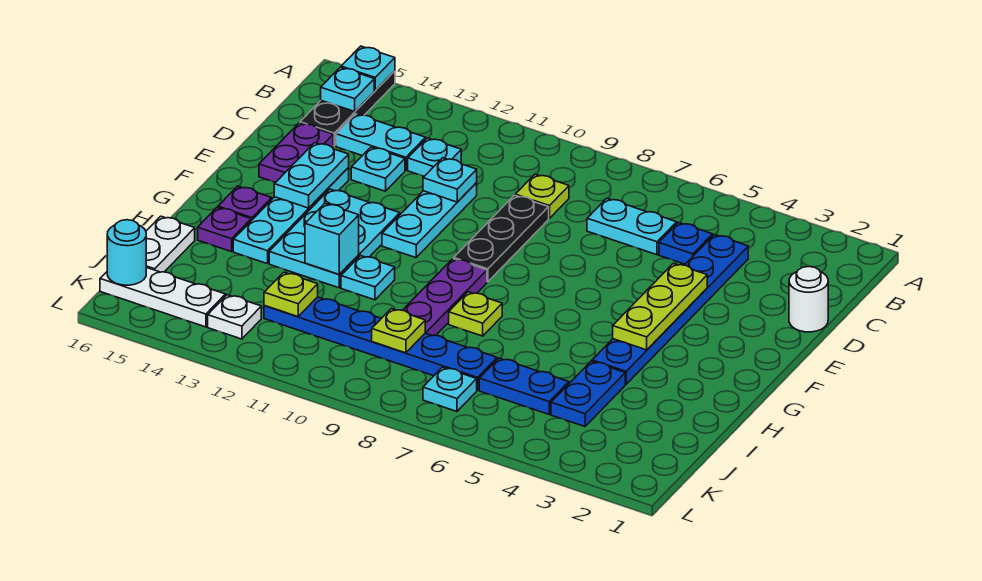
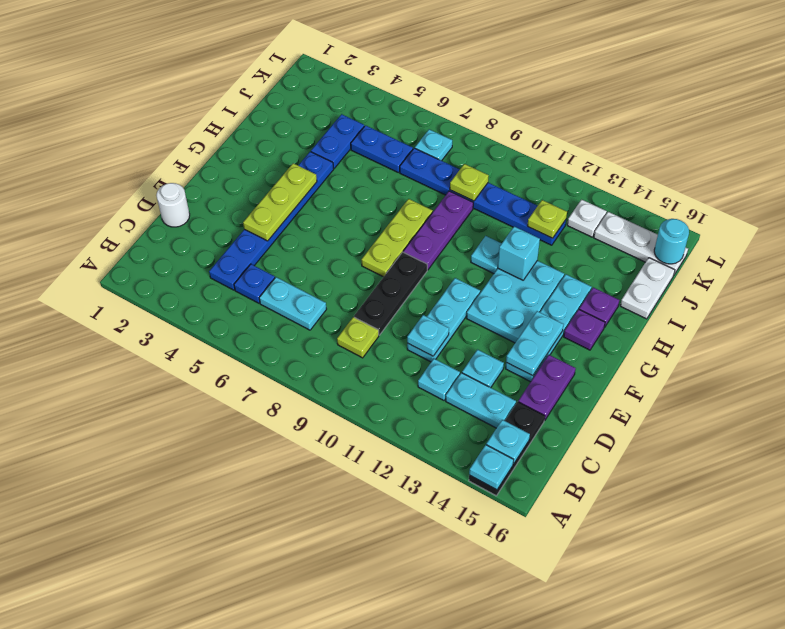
lime 1x1 plate [449,292,502,336] -> lime 1x3 plate [361,199,433,277]

